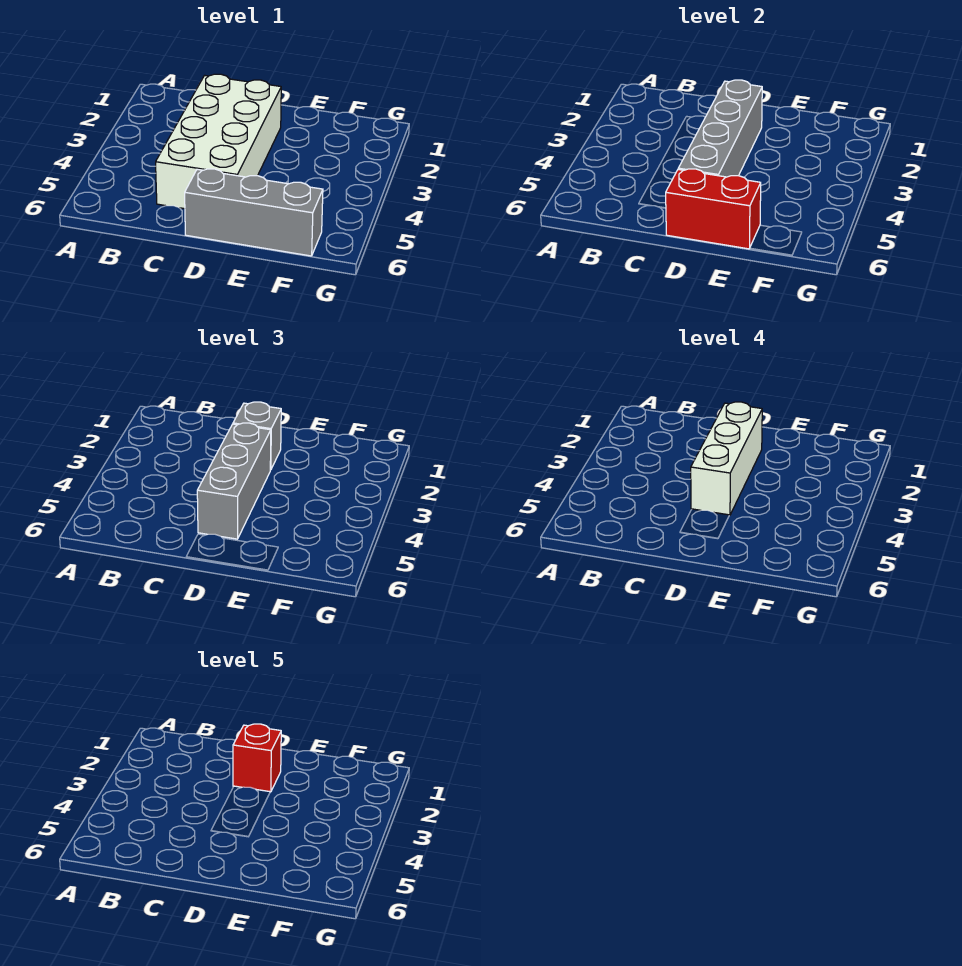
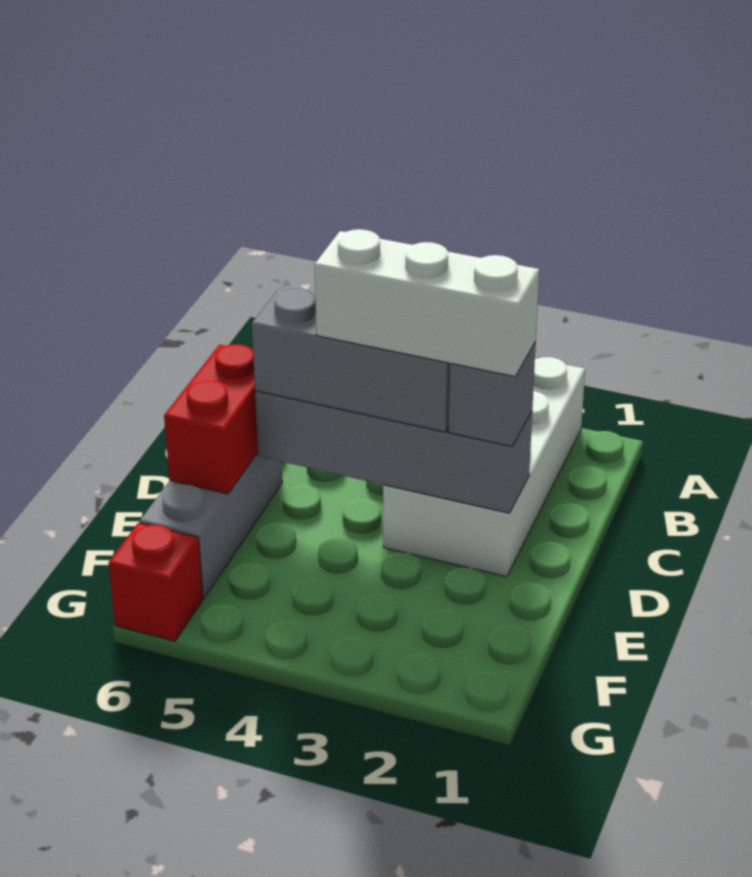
white 2x4 brick [156,74,281,209] -> white 2x4 brick turned to [383,357,585,577]
red 1x1 brick [233,724,281,792] -> red 1x1 brick moved to [108,523,203,641]

